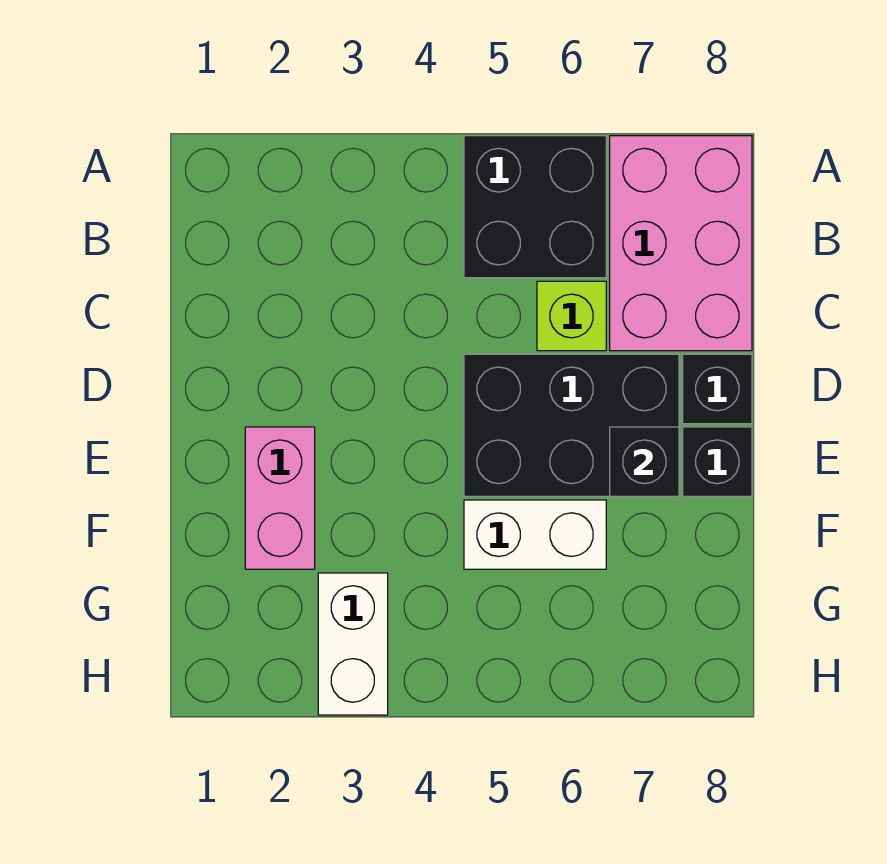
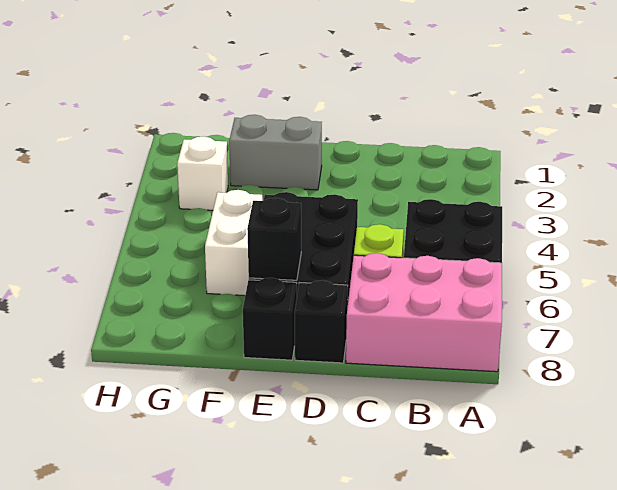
pink 1x2 brick [245,427,315,569] -> grey 1x2 brick [229,115,322,190]
white 1x2 brick [318,573,388,715] -> white 1x1 brick [177,137,228,210]

